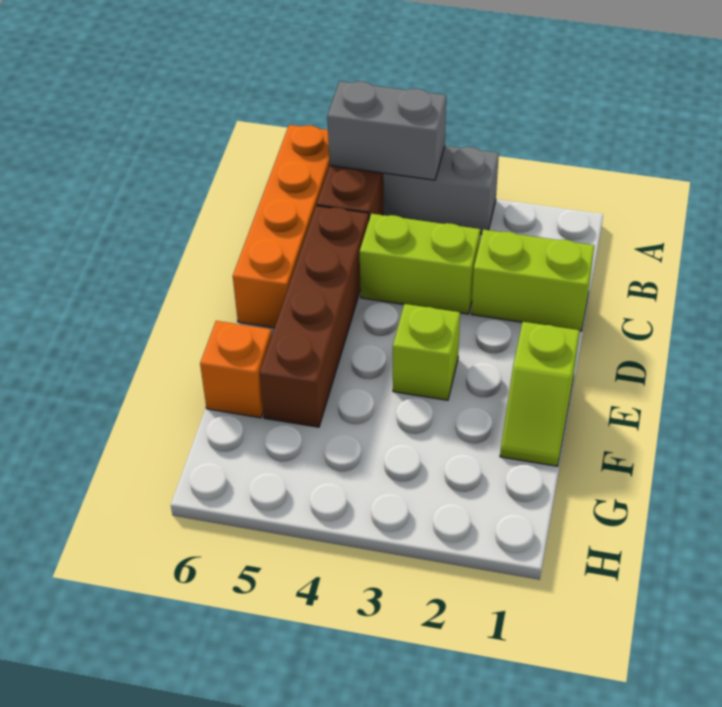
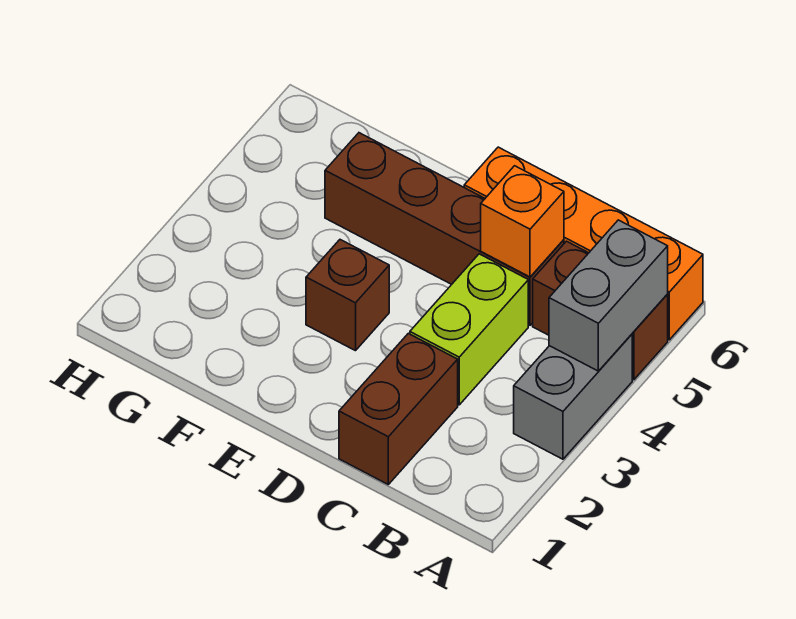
lime 1x2 brick [471,229,594,331] -> brown 1x2 brick [339,333,458,484]
lime 1x2 slope [500,322,579,466] -> none
lime 1x1 brick [393,304,460,400] -> brown 1x1 brick [306,240,389,351]
orange 1x1 brick [200,321,272,418] -> orange 1x1 brick moved to [481,166,564,277]

